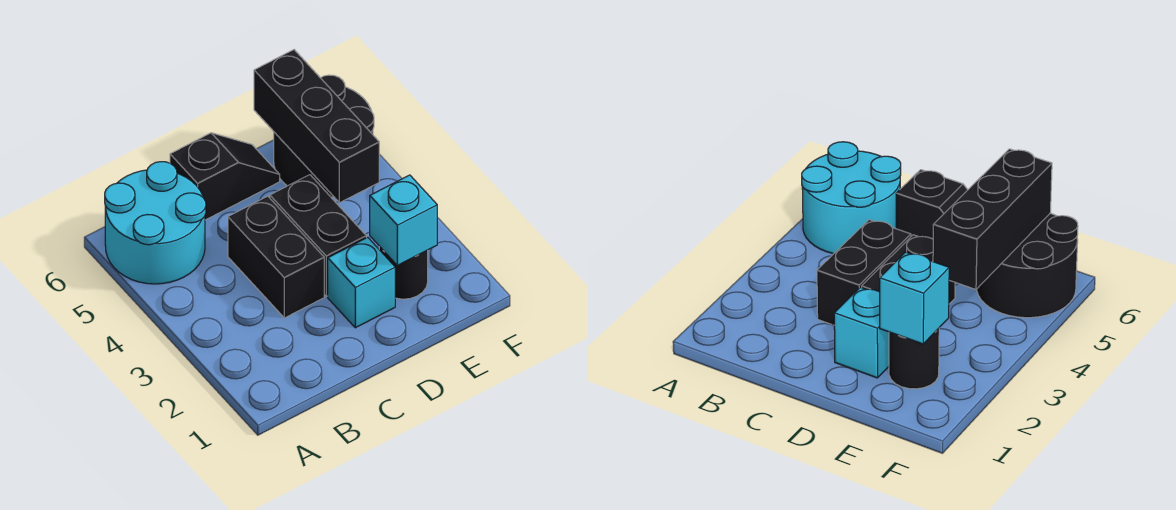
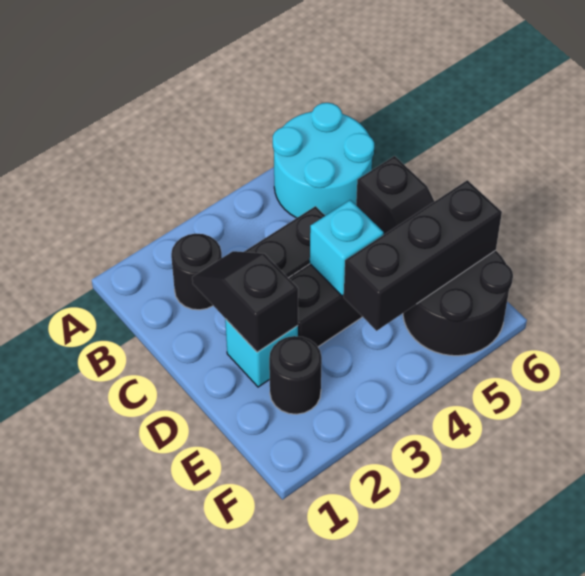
none -> black 1x1 round brick [171,234,222,310]
none -> black 1x2 slope [192,251,298,352]
cyan 1x1 brick [370,175,437,265] -> cyan 1x1 brick moved to [310,200,384,296]

